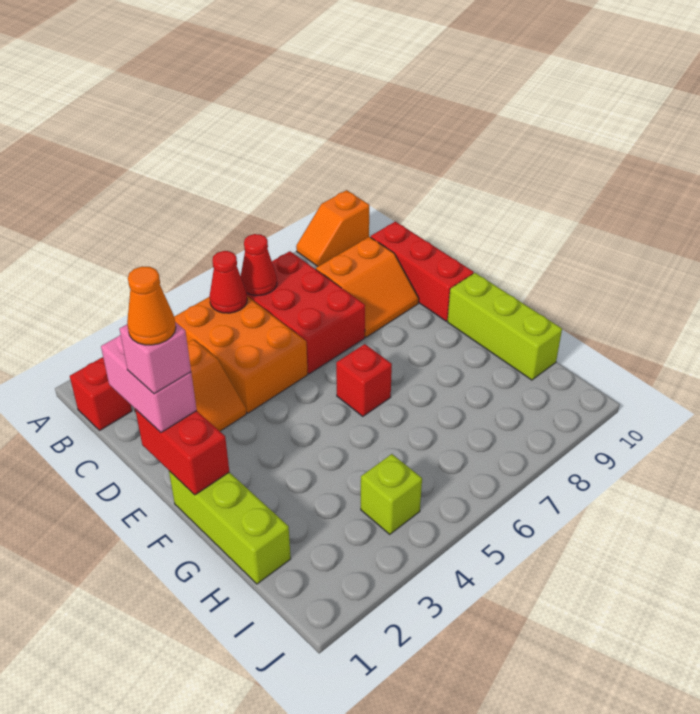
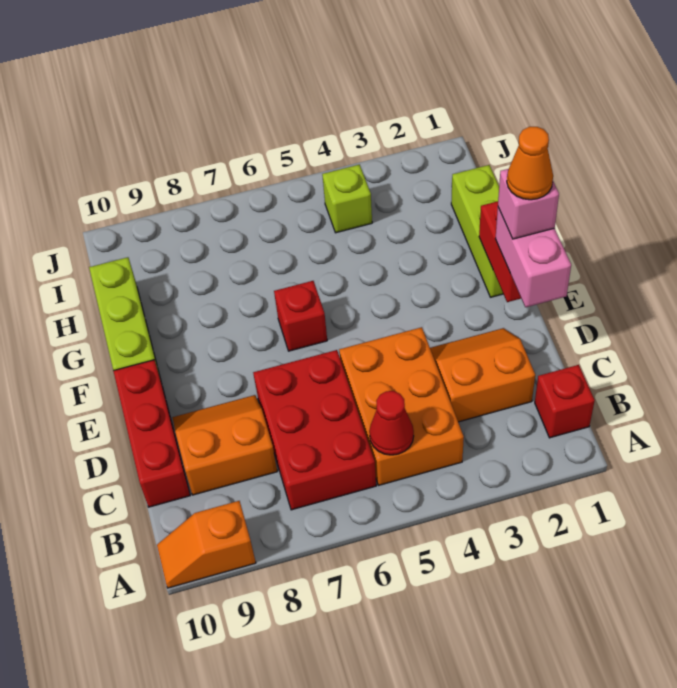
orange 1x2 slope [296,190,369,266] -> orange 1x2 slope turned to [157,501,256,588]
red 1x1 cone [241,234,277,295] -> none

